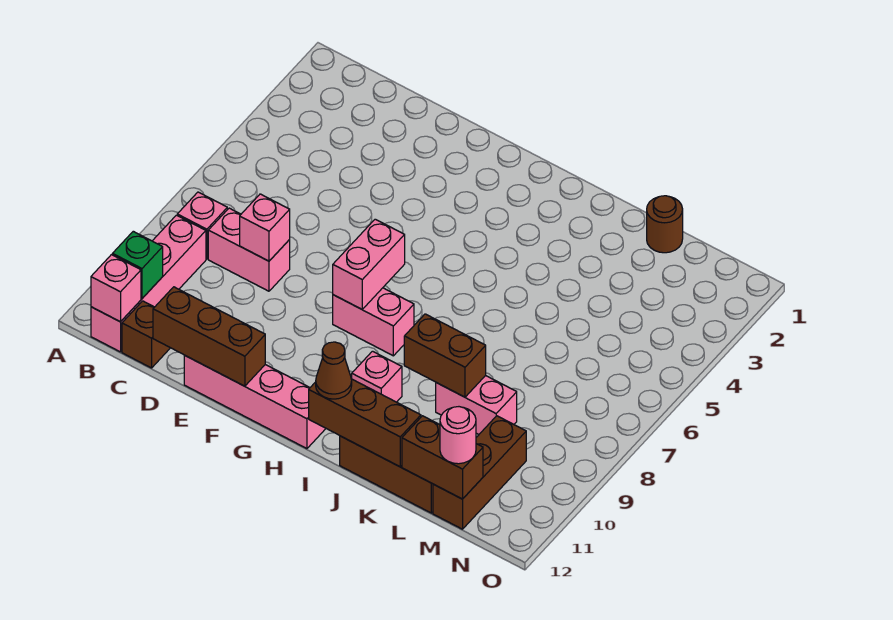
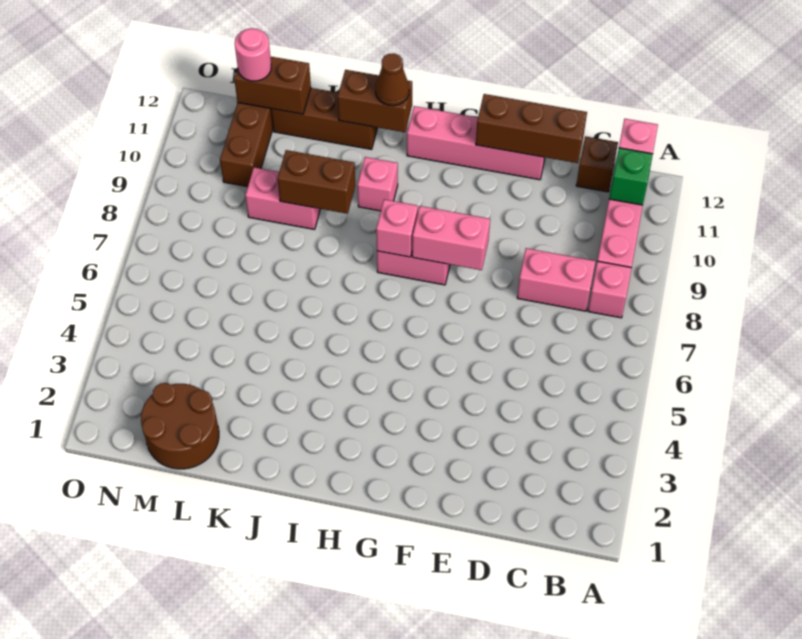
pink 1x1 brick [240,194,290,261] -> pink 1x1 brick moved to [376,199,418,257]
pink 1x2 brick [333,219,405,309] -> pink 1x2 brick turned to [412,206,490,270]
brown 1x3 brick [309,379,421,467] -> brown 1x2 brick [338,70,412,132]
brown 1x1 round brick [647,196,683,253] -> brown 2x2 round brick [141,383,219,469]

